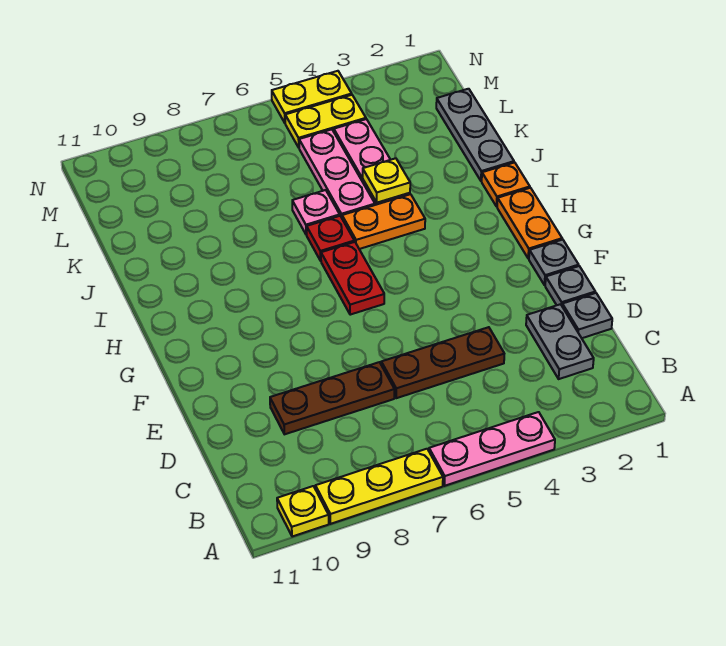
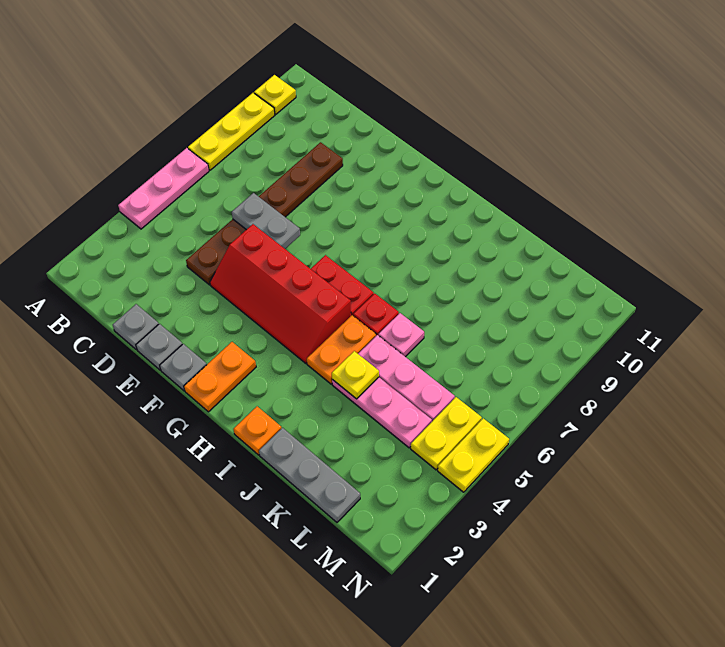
grey 1x2 plate [526,304,594,379] -> grey 1x2 plate moved to [232,193,300,249]
none -> red 2x4 slope [210,224,351,363]
orange 1x2 plate [497,188,562,259] -> orange 1x2 plate turned to [184,342,256,412]

